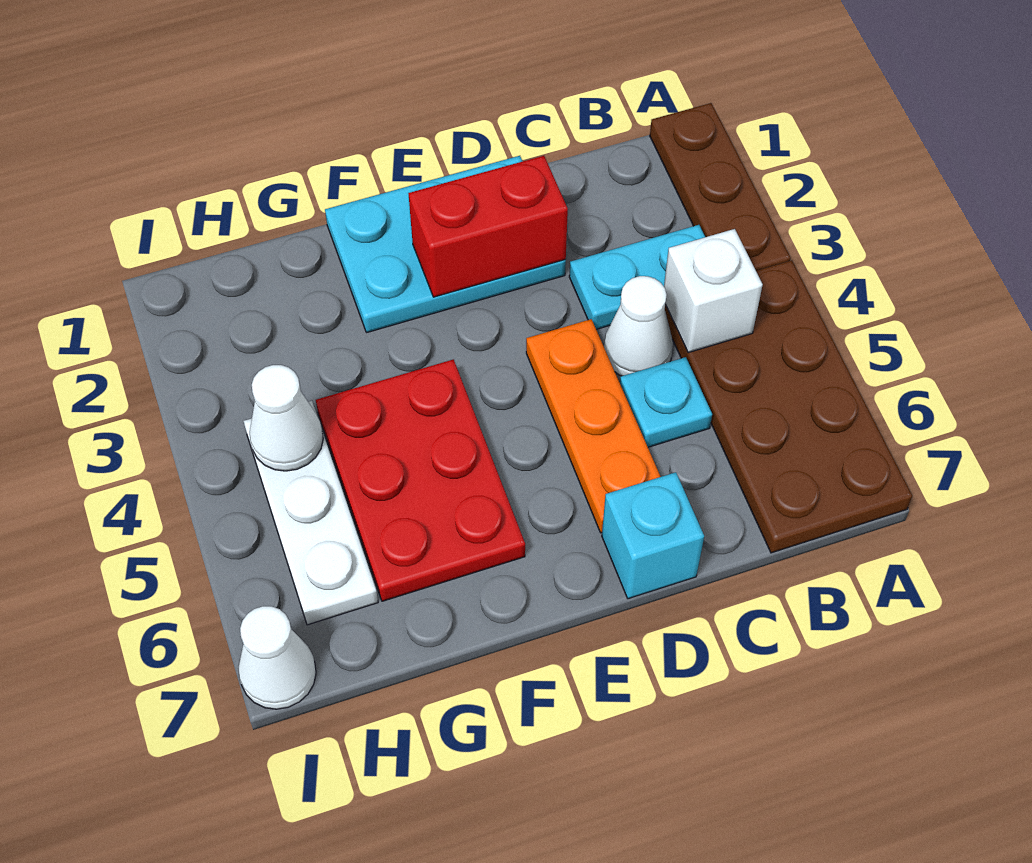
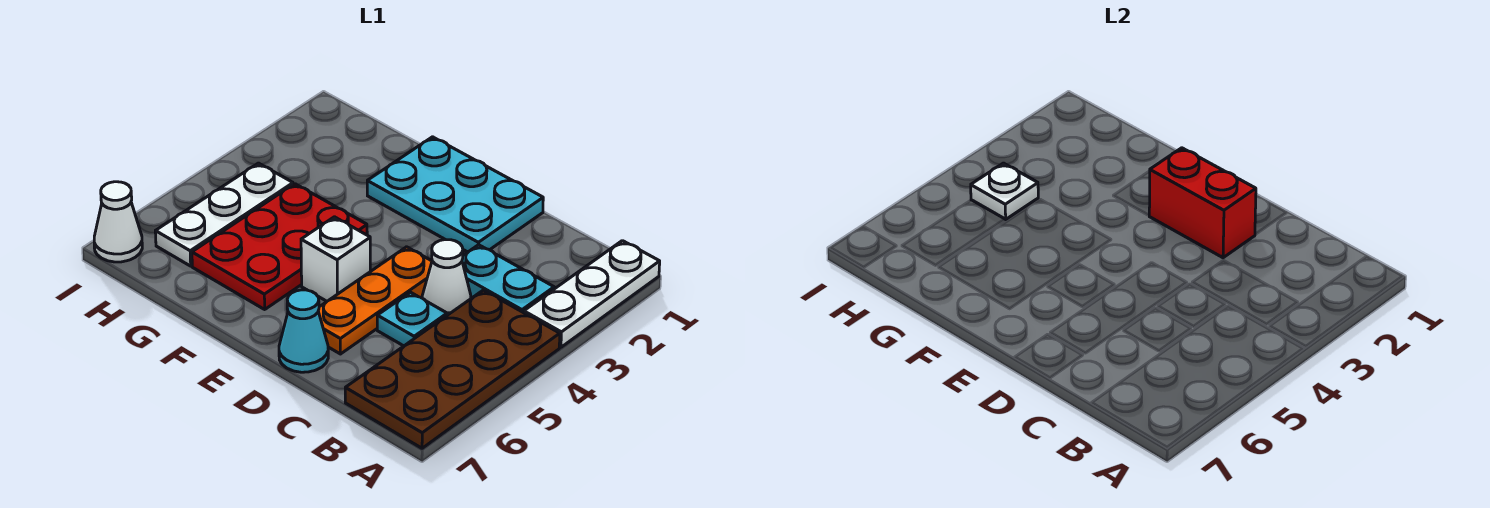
brown 1x3 plate [650,103,790,271] -> white 1x3 plate [524,241,660,347]
white 1x1 brick [664,229,763,353] -> white 1x1 brick moved to [301,217,370,301]
cyan 1x1 brick [602,472,704,599] -> cyan 1x1 cone [279,290,328,372]
white 1x1 cone [250,365,323,471] -> white 1x1 plate [971,163,1038,219]

